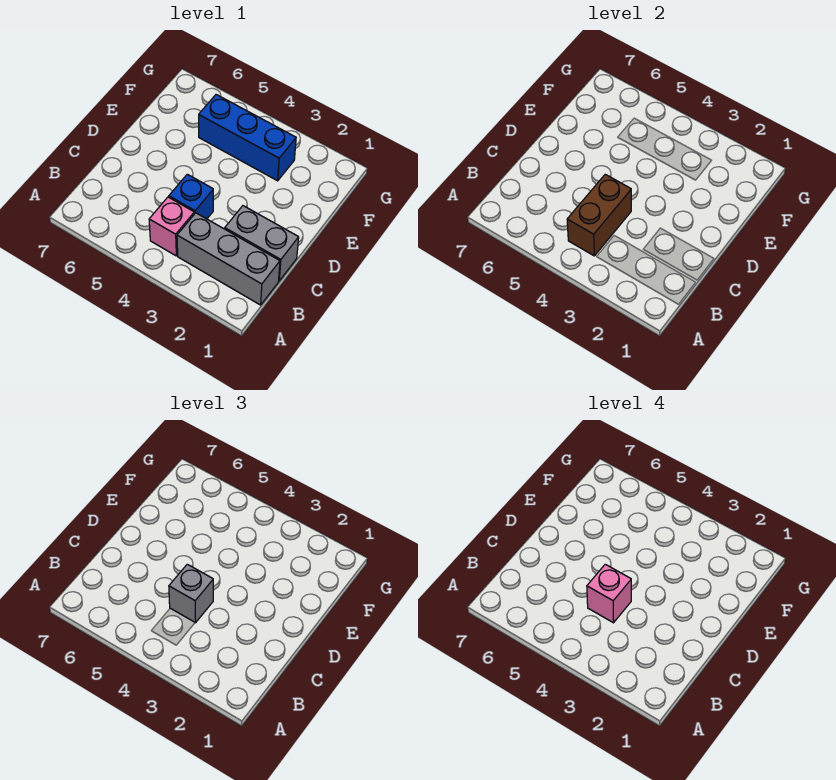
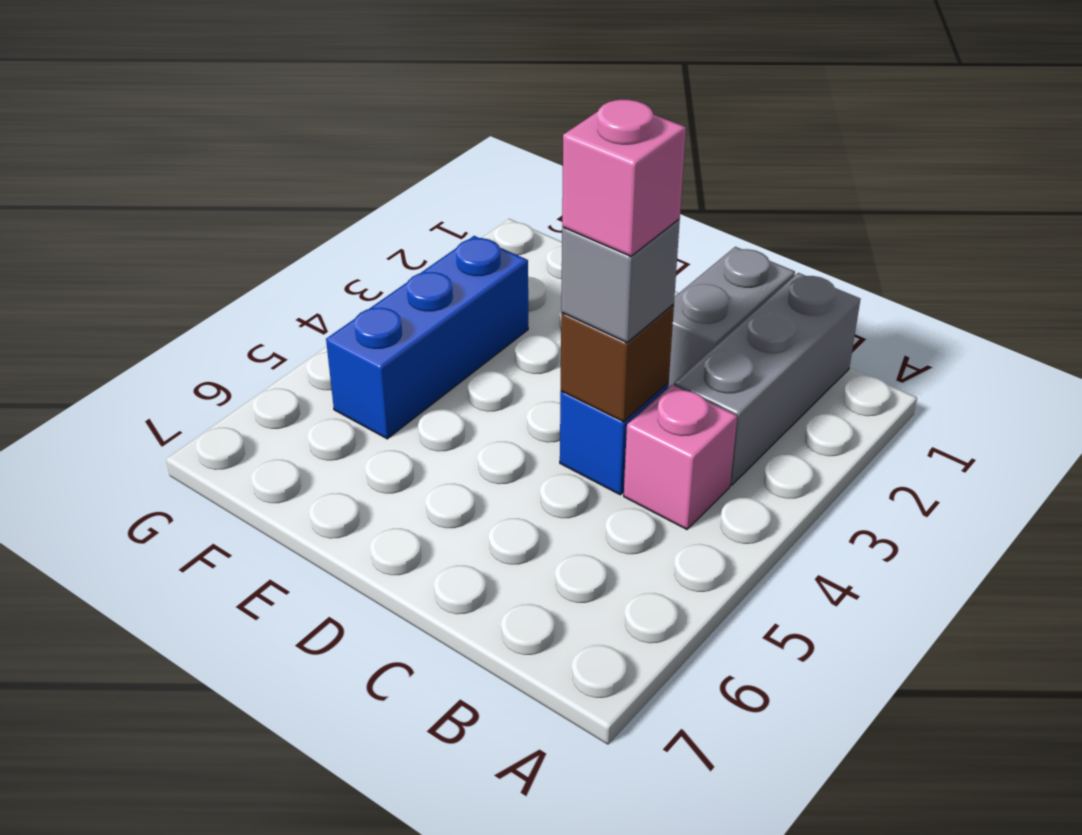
brown 1x2 brick [567,174,631,256] -> brown 1x1 brick [561,304,674,422]

